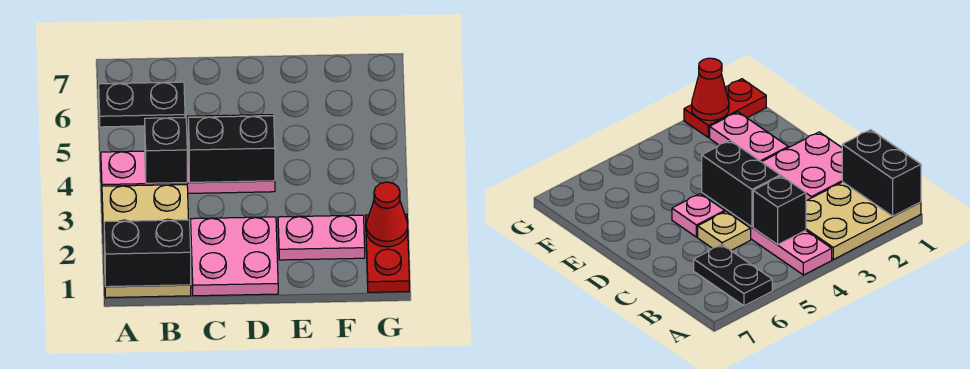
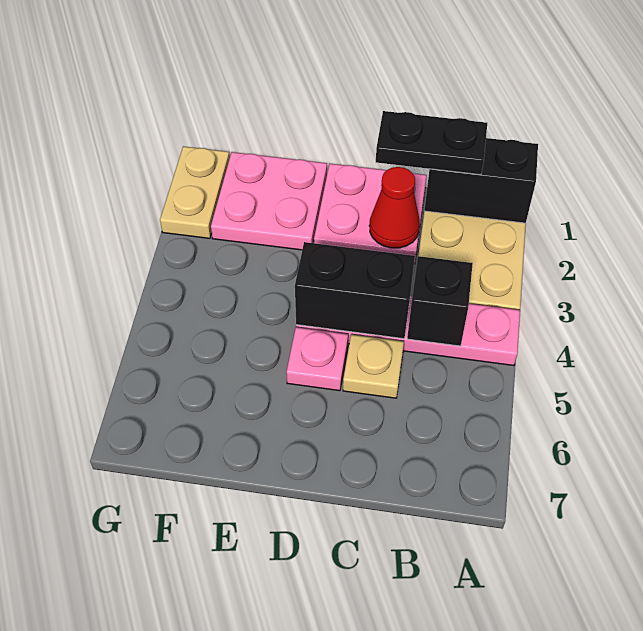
black 1x2 plate [99,82,185,127] -> black 1x2 plate moved to [376,111,487,175]
pink 1x2 plate [278,215,365,260] -> pink 2x2 plate [211,152,327,250]
red 1x2 plate [366,214,409,292] -> tan 1x2 plate [160,146,230,238]
red 1x1 cone [366,182,408,247] -> red 1x1 cone moved to [369,167,420,248]

